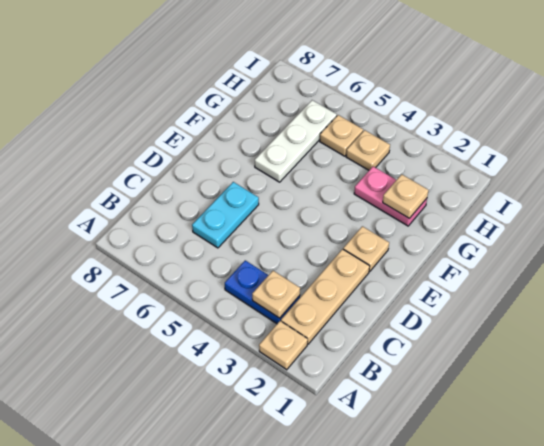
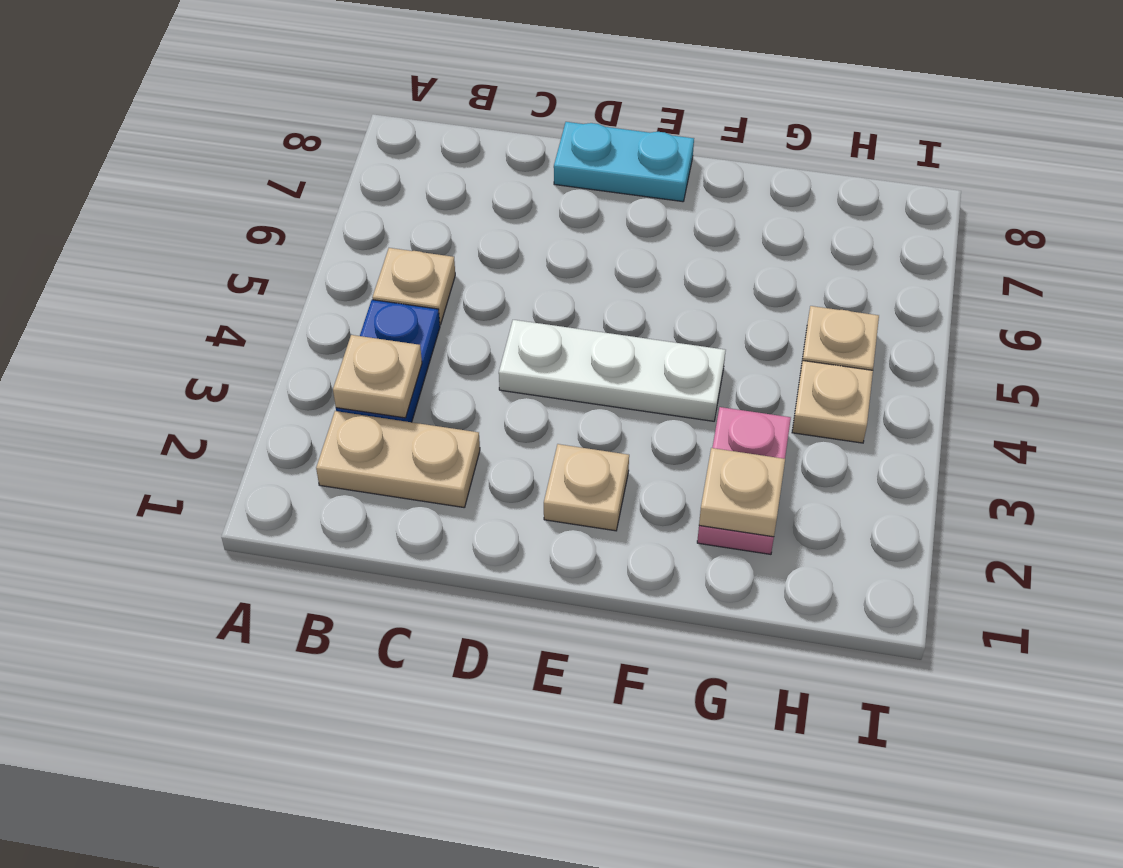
tan 1x1 plate [259,321,308,370] -> tan 1x1 plate moved to [372,248,455,325]
tan 1x3 plate [281,249,370,344] -> tan 1x2 plate [316,411,480,508]
cyan 1x2 plate [192,182,259,248] -> cyan 1x2 plate moved to [554,122,694,202]
white 1x3 plate [255,100,337,182] -> white 1x3 plate moved to [499,320,726,421]

